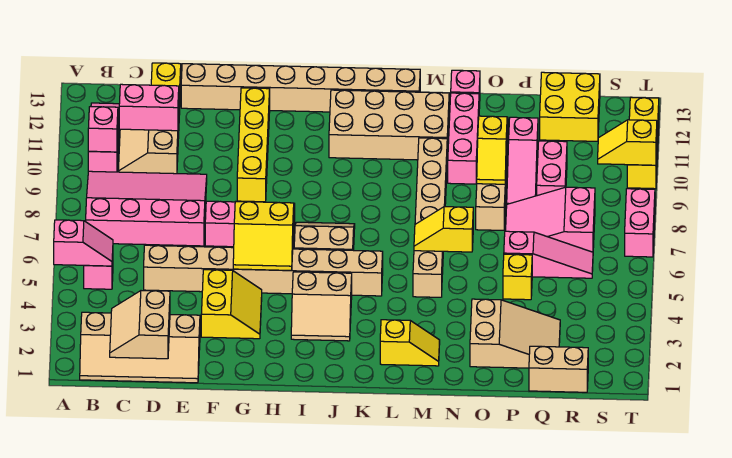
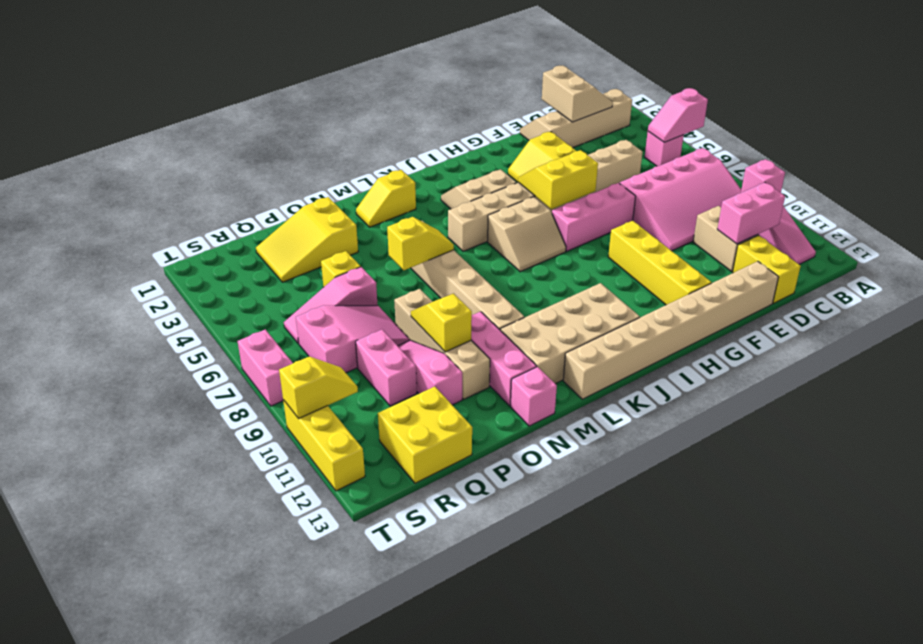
tan 2x3 slope [470,299,560,368] -> yellow 2x3 slope [256,197,358,282]
tan 1x2 brick [529,346,588,392] -> none

